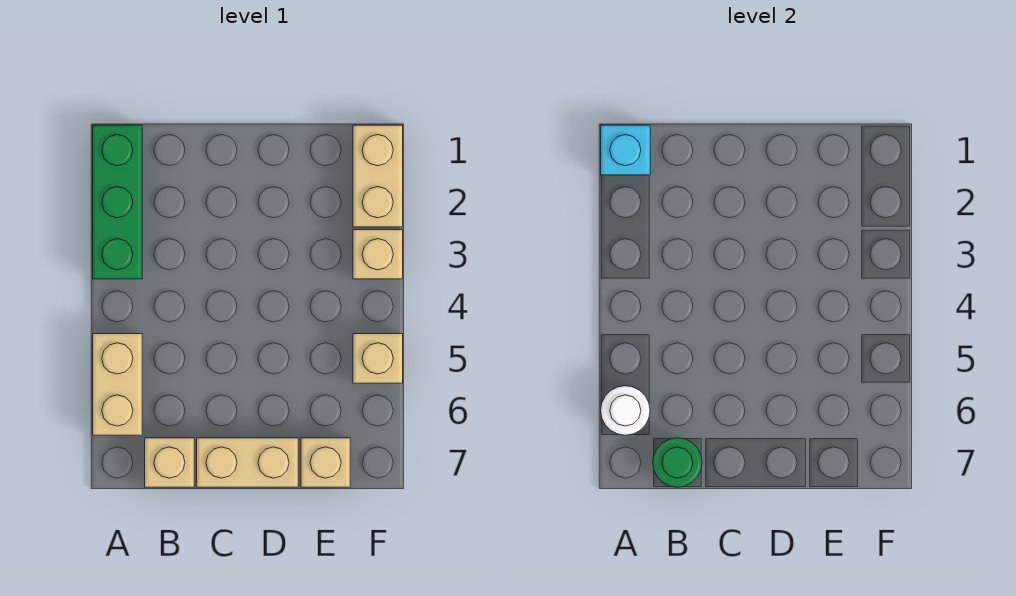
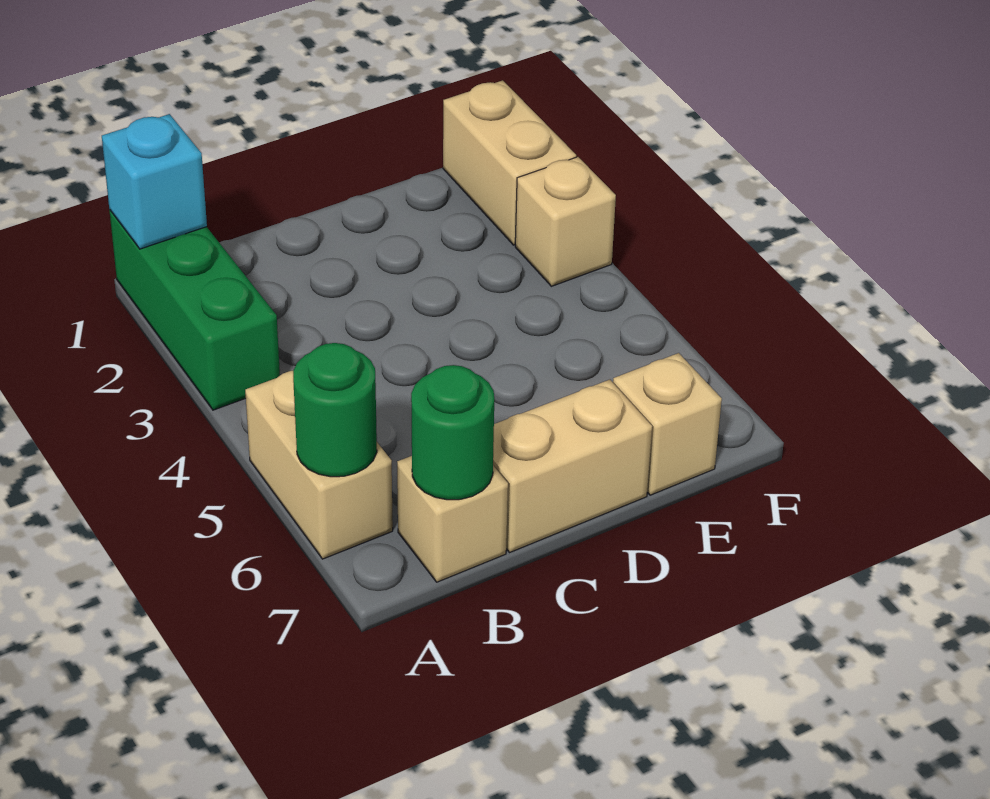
white 1x1 round brick [601,386,650,435] -> green 1x1 round brick [293,343,377,477]
tan 1x1 brick [353,334,403,383] -> none

